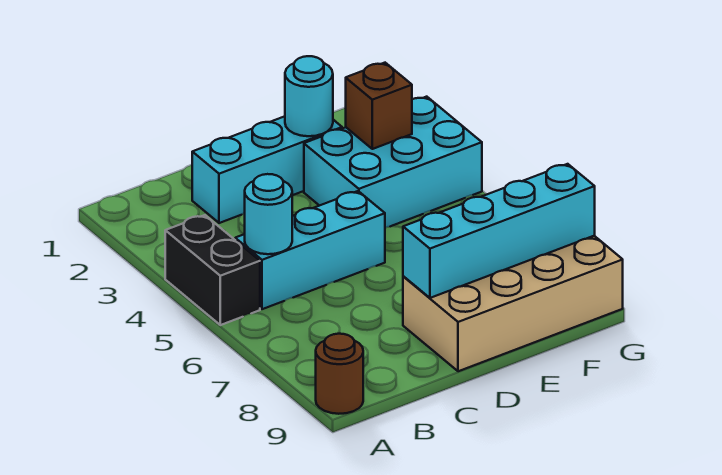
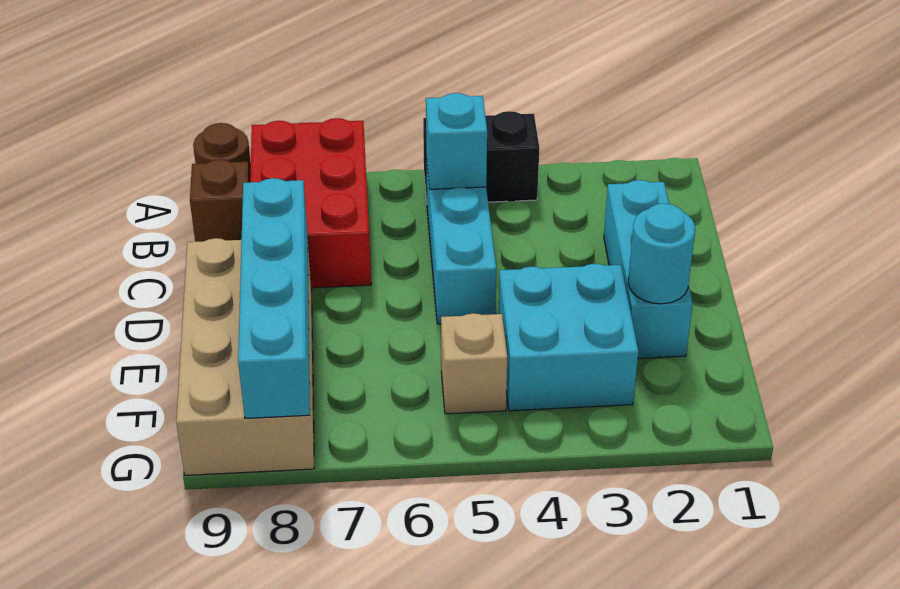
none -> red 2x3 brick [250,118,371,288]
cyan 1x1 round brick [245,174,293,254] -> cyan 1x1 brick [426,93,487,189]
cyan 2x3 brick [304,97,482,228] -> cyan 2x2 brick [498,264,638,411]
brown 1x1 brick [346,63,412,149] -> brown 1x1 brick moved to [190,160,250,242]
none -> tan 1x1 brick [441,313,507,414]

